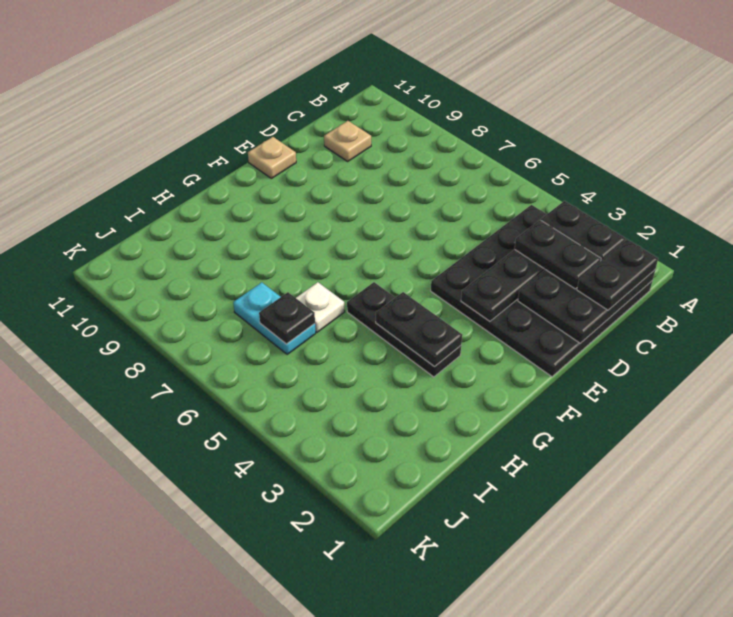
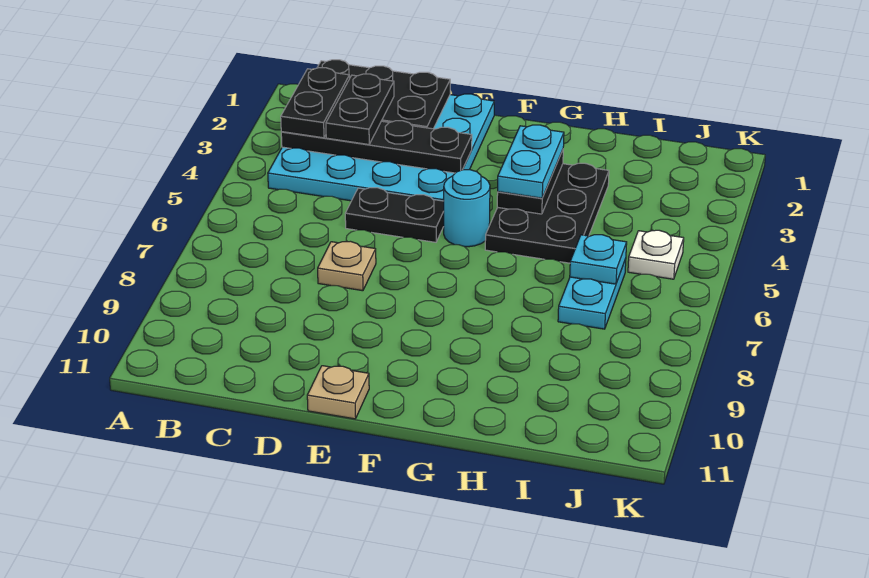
black 4x4 plate [431,205,652,377] -> cyan 4x4 plate [268,94,494,201]
black 1x2 plate [577,239,658,310] -> black 1x2 plate moved to [345,188,444,242]
tan 1x1 plate [324,121,371,161] -> tan 1x1 plate moved to [318,241,376,291]
none -> cyan 1x1 round brick [444,170,490,247]
black 1x3 plate [347,282,461,377] -> black 2x3 plate [485,163,609,263]
none -> cyan 1x2 plate [498,125,564,198]
white 1x1 plate [296,282,345,332] -> white 1x1 plate moved to [628,230,684,279]
black 1x1 plate [259,292,315,344] -> cyan 1x1 plate [570,235,627,284]

